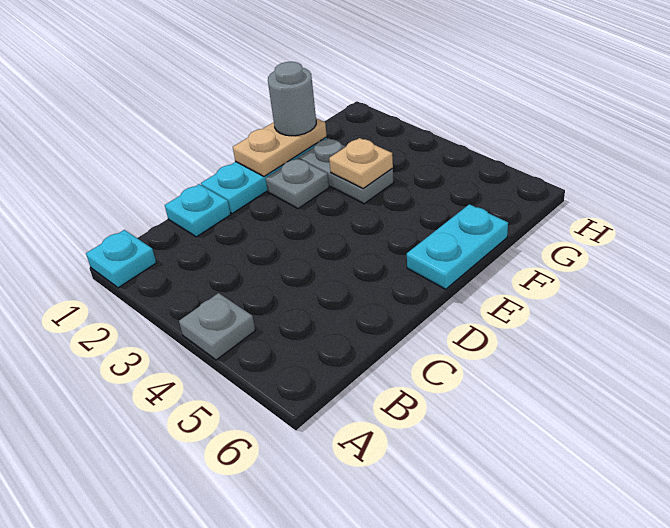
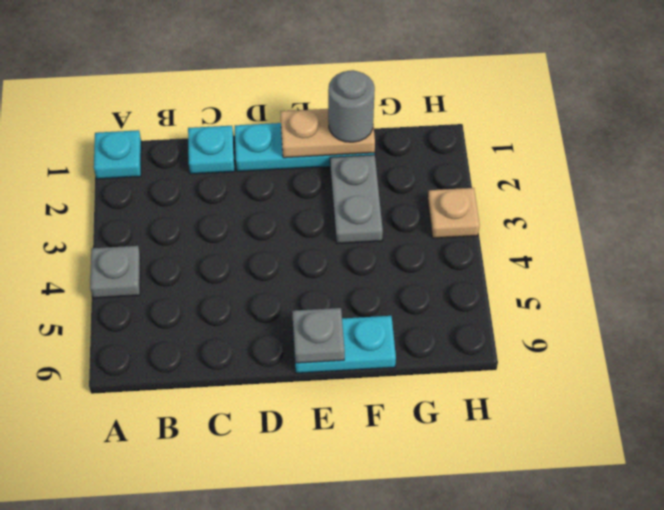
grey 1x1 plate [266,158,329,209] -> grey 1x1 plate moved to [292,308,345,363]
tan 1x1 plate [329,138,393,189] -> tan 1x1 plate moved to [428,188,480,238]

